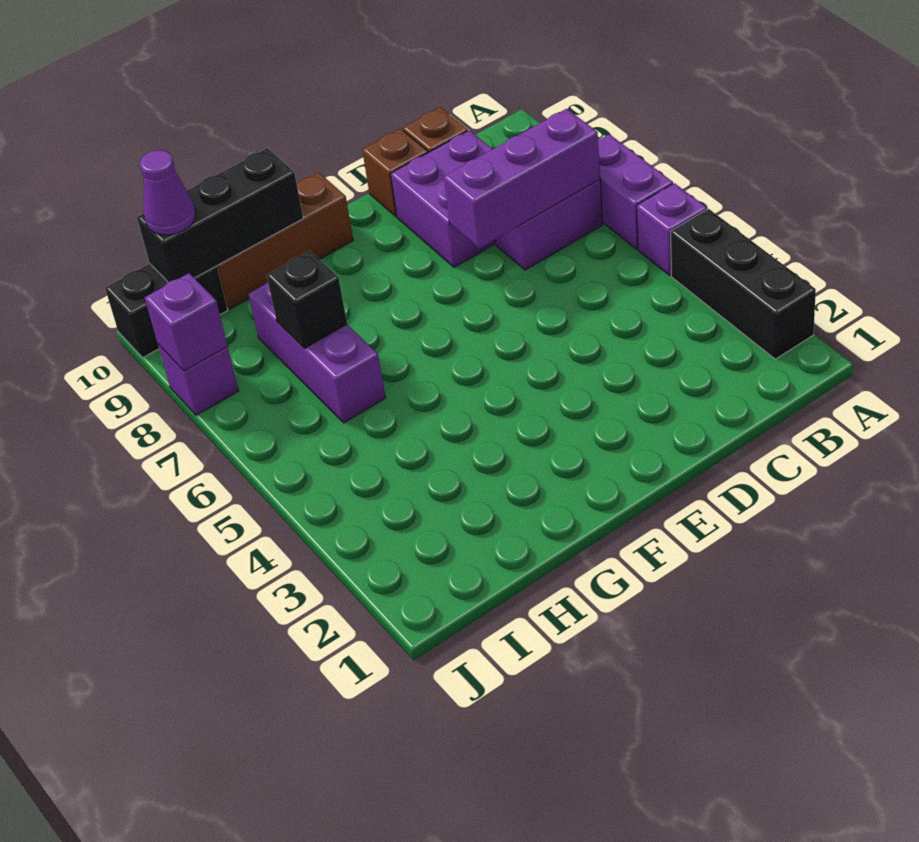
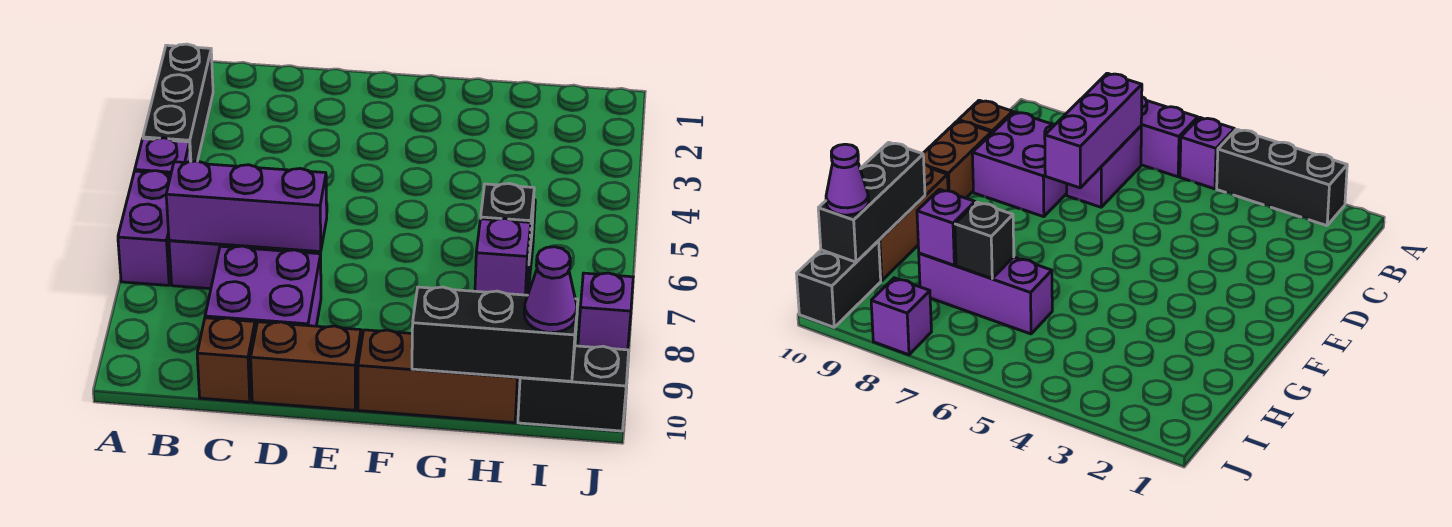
brown 1x1 brick [362,129,428,217] -> brown 1x2 brick [251,322,361,410]
purple 1x1 brick [145,273,228,371] -> purple 1x1 brick moved to [475,218,531,295]

